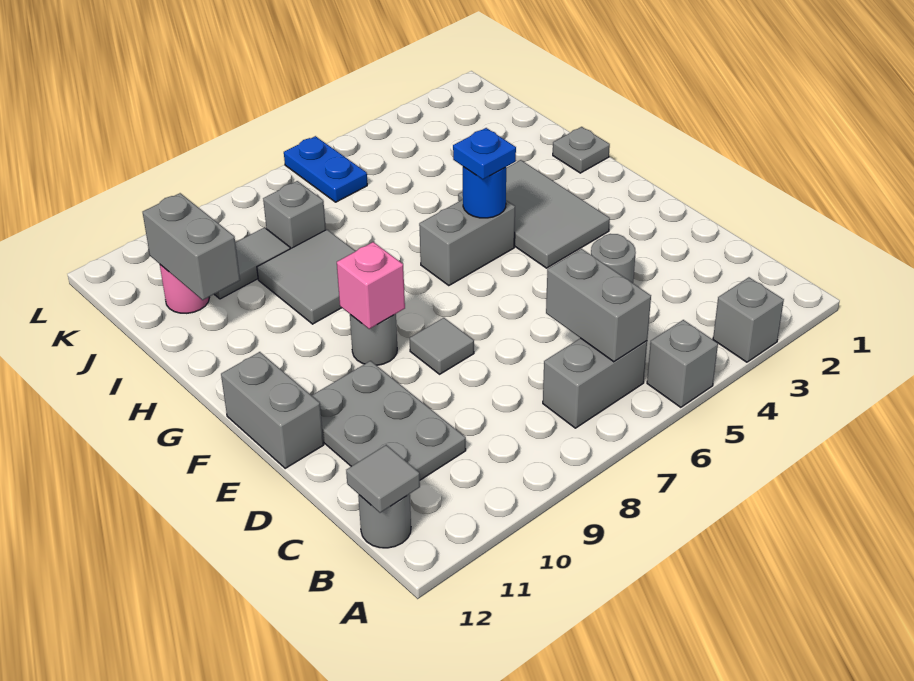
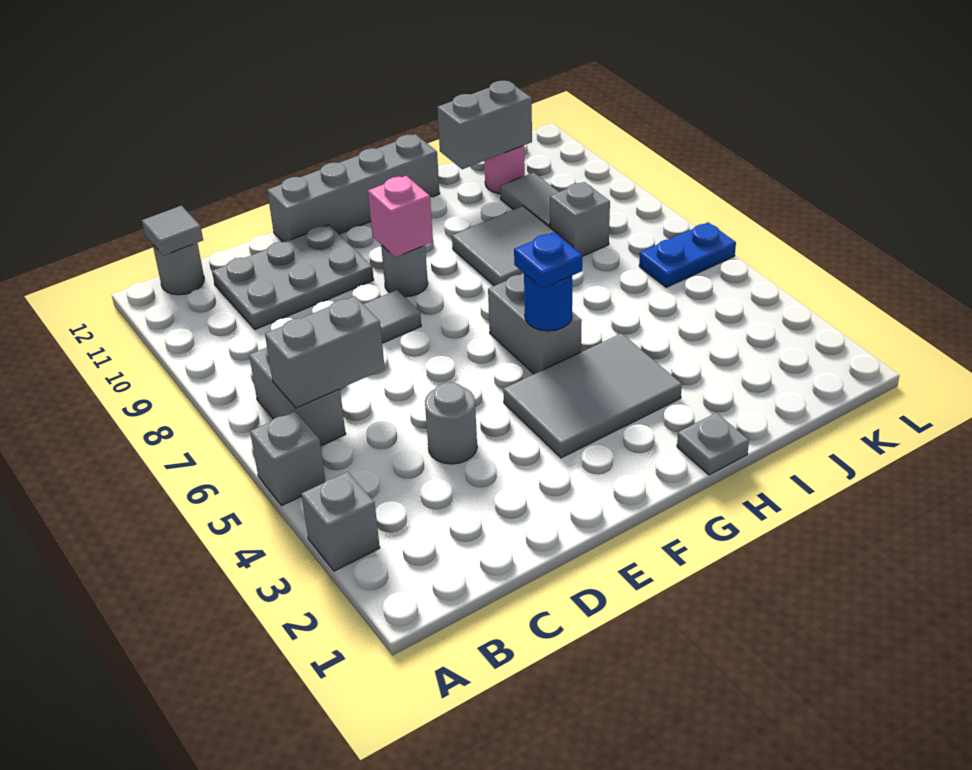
grey 1x2 brick [221,352,324,468] -> grey 1x4 brick [267,134,440,242]

